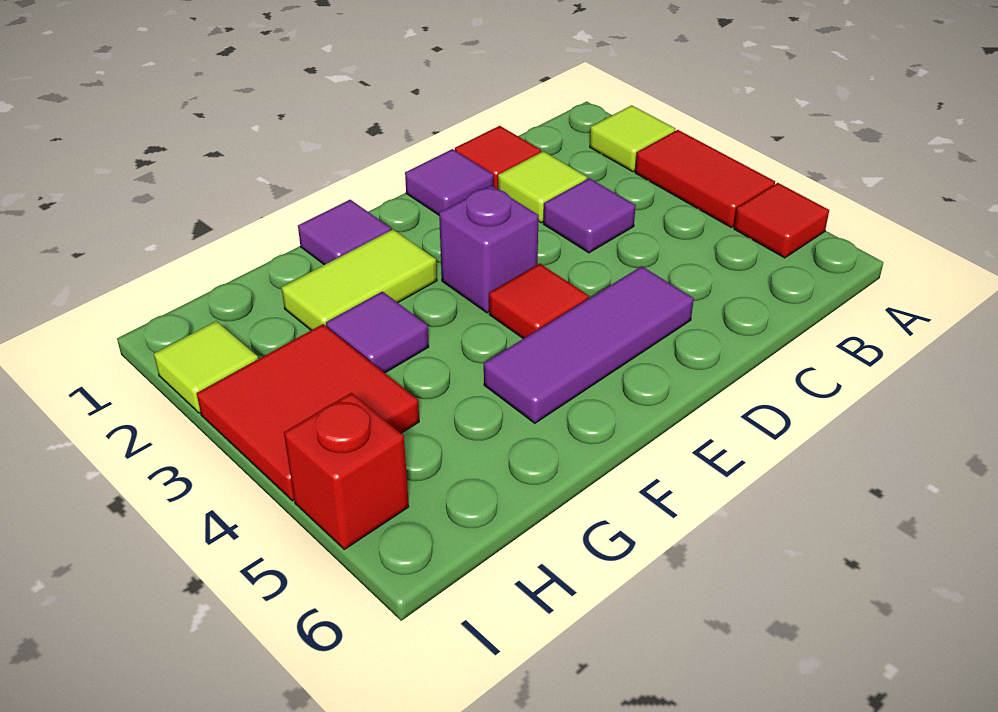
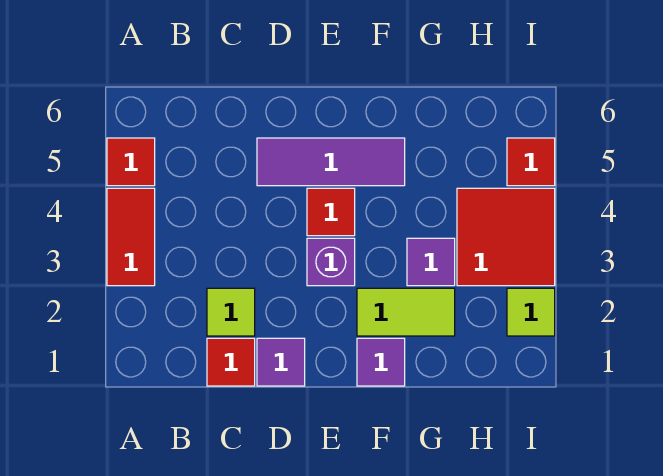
lime 1x1 tile [590,105,675,172] -> none
purple 1x1 tile [543,178,636,253] -> none
red 1x1 brick [284,393,409,549] -> red 1x1 tile [507,138,555,186]

